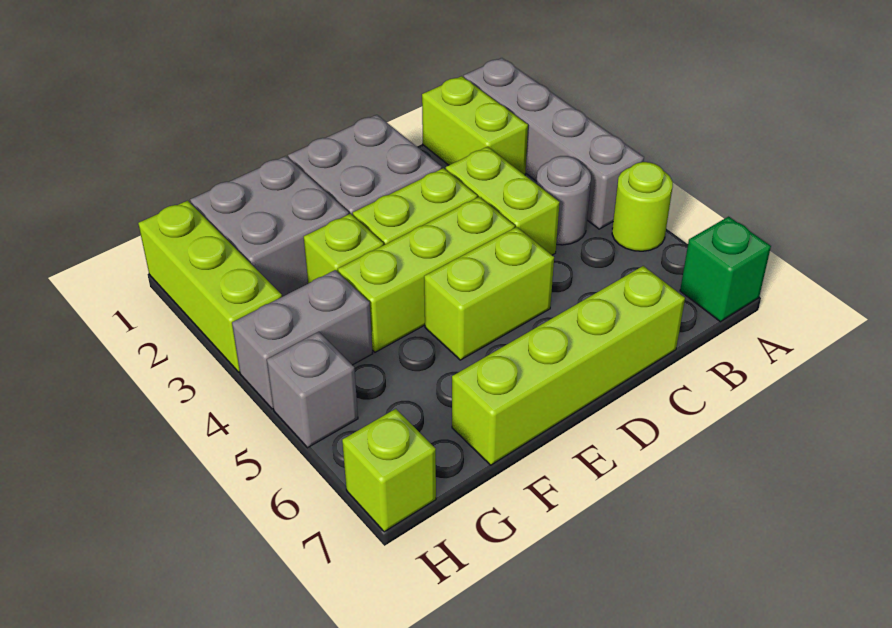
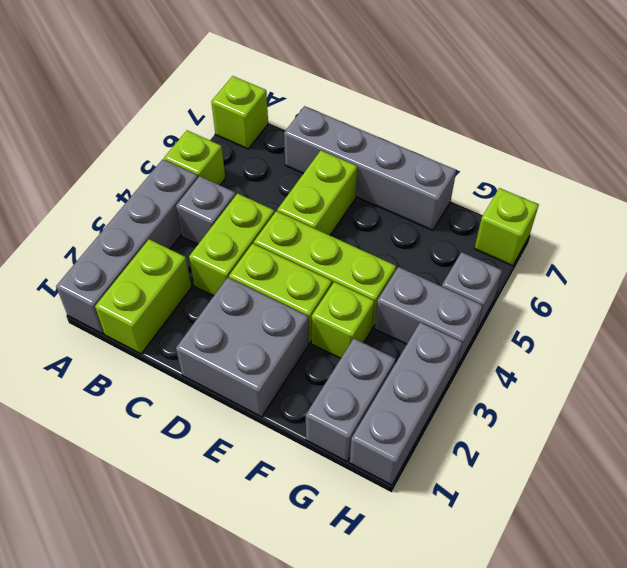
lime 1x1 round brick [612,162,673,251] -> lime 1x1 brick [164,131,225,185]
green 1x1 brick [680,216,771,322] -> lime 1x1 brick [211,76,268,149]
grey 1x1 round brick [536,156,591,245] -> grey 1x1 brick [176,176,236,244]
lime 1x4 brick [452,266,685,465] -> grey 1x4 brick [284,106,456,231]
lime 1x2 brick [424,227,554,360] -> lime 1x2 brick turned to [277,151,357,235]
grey 2x2 brick [190,156,349,297] -> grey 1x2 brick [306,339,396,462]
lime 1x3 brick [138,201,282,372] -> grey 1x3 brick [350,322,462,485]

